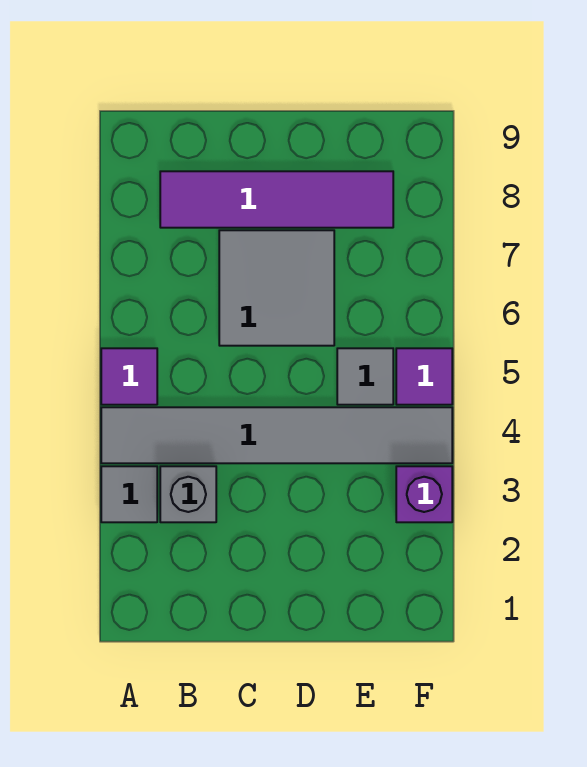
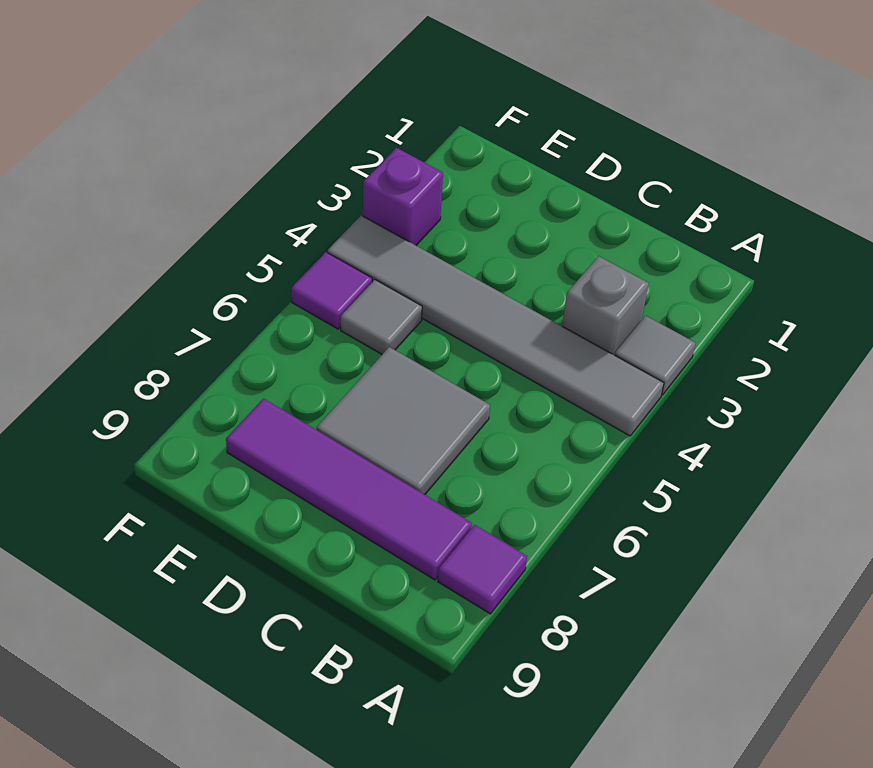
purple 1x1 tile [101,348,157,405] -> purple 1x1 tile moved to [438,525,527,614]

